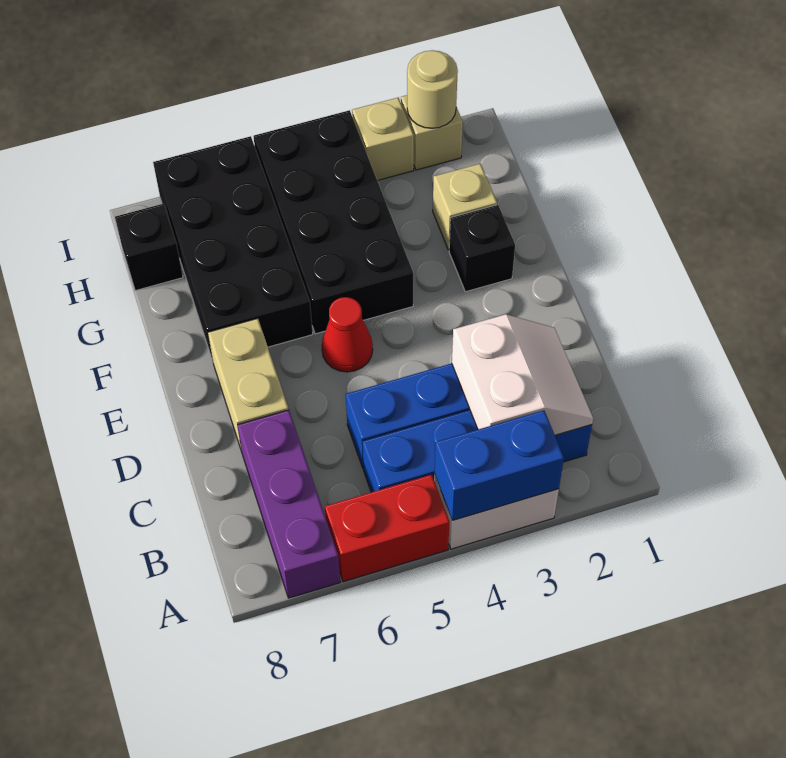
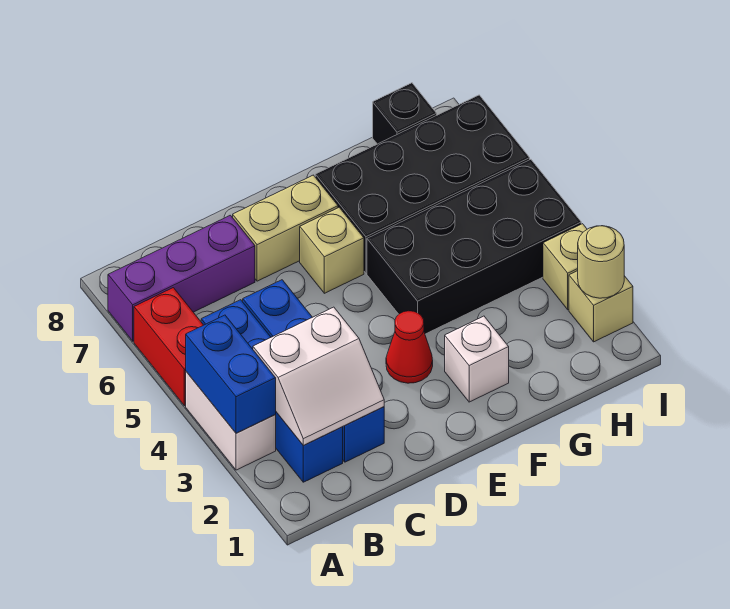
red 1x1 cone [322,297,373,372] -> red 1x1 cone moved to [386,311,433,383]
black 1x1 brick [449,205,515,292] -> white 1x1 brick [445,316,509,402]
tan 1x1 brick [433,164,497,250] -> tan 1x1 brick moved to [300,208,364,293]

